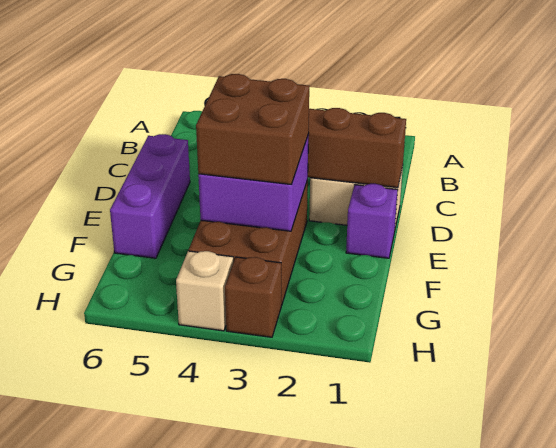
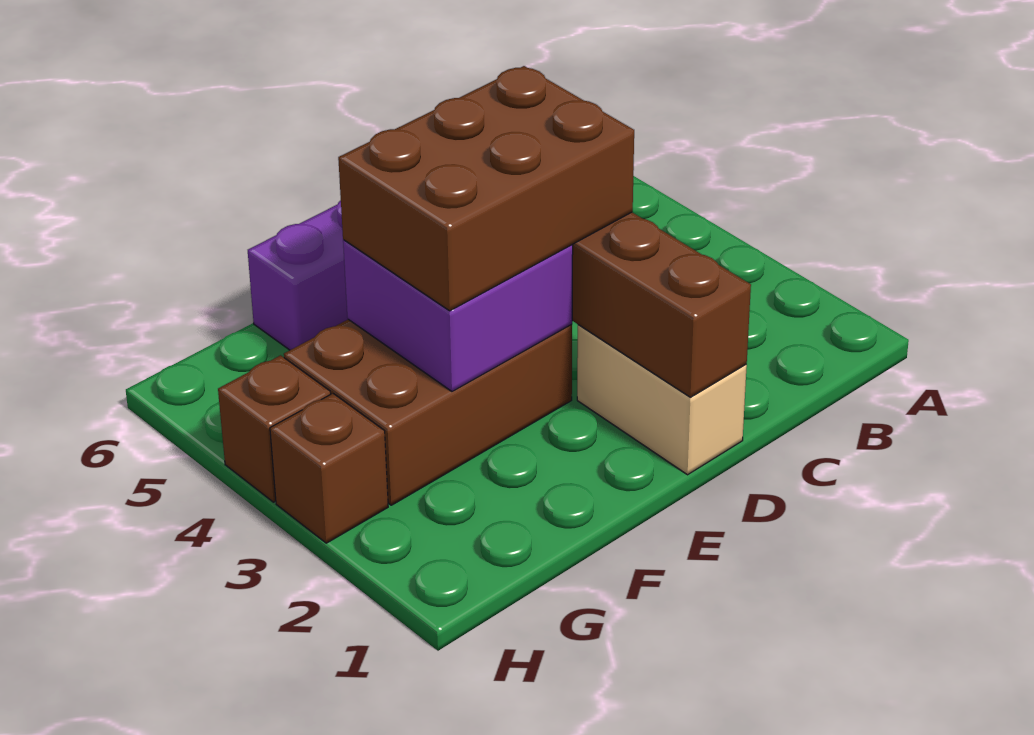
purple 1x1 brick [346,184,398,258] -> none
brown 2x2 brick [196,74,309,185] -> brown 2x3 brick [338,66,634,311]
tan 1x1 brick [176,251,233,331] -> brown 1x1 brick [218,355,331,502]

